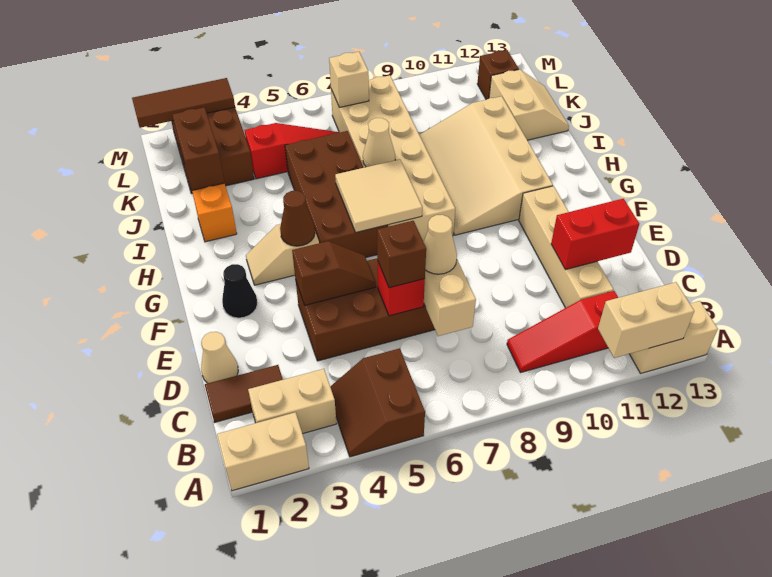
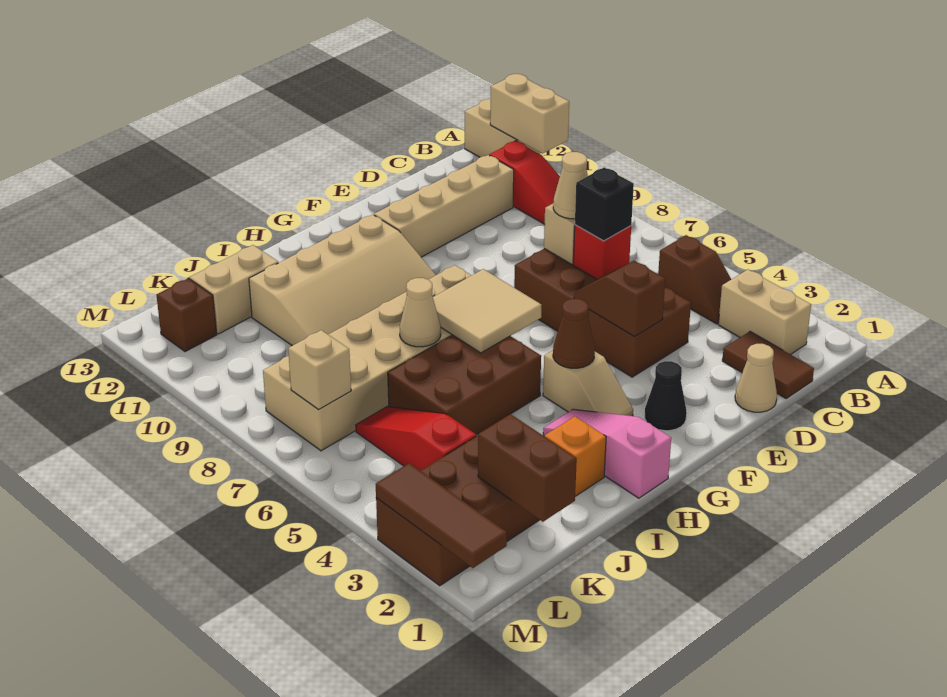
tan 1x2 brick [217,412,309,491] -> none
brown 2x2 slope [330,348,425,457] -> brown 1x2 slope [658,235,731,324]
brown 1x1 brick [377,221,426,288] -> black 1x1 brick [575,167,634,241]
red 1x2 brick [551,199,639,270] -> none
brown 2x4 brick [285,131,388,257] -> brown 2x3 brick [388,335,541,435]
none -> pink 1x3 slope [543,409,671,498]
brown 1x2 brick [172,107,224,189] -> brown 1x2 brick turned to [478,414,577,522]

